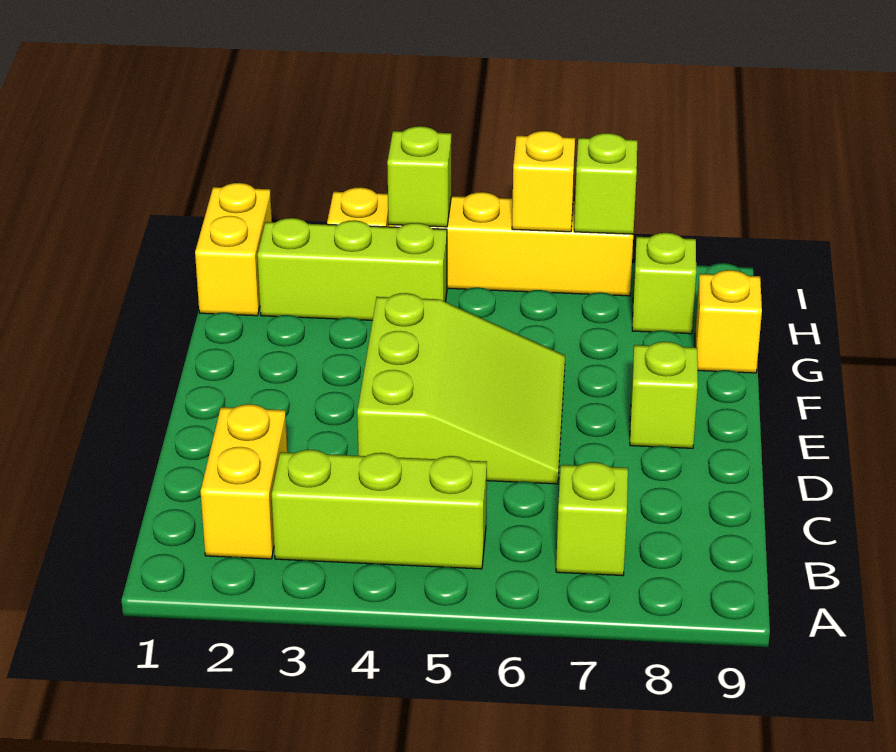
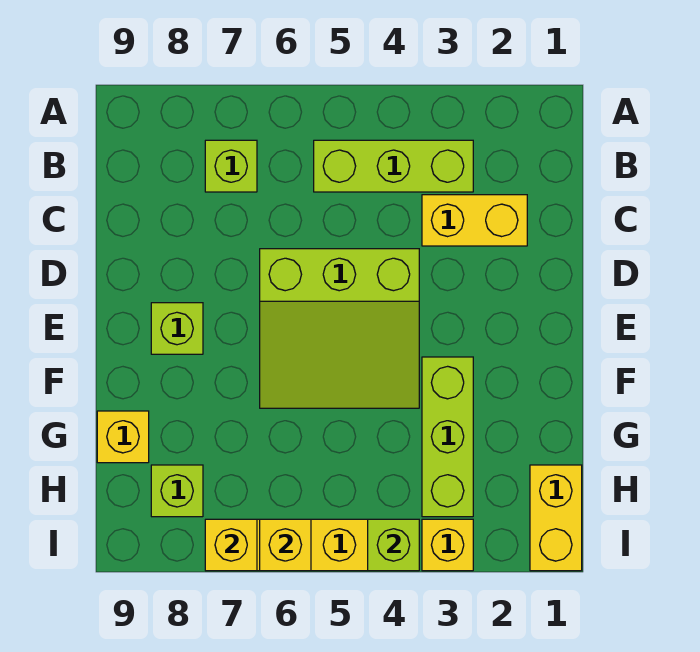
yellow 1x2 brick [200,404,287,559] -> yellow 1x2 brick turned to [422,195,527,246]
lime 3x3 slope [357,293,565,484] -> lime 3x3 slope turned to [260,249,419,408]
lime 1x3 brick [257,218,447,320] -> lime 1x3 brick turned to [422,357,473,517]
lime 1x1 brick [574,133,637,234] -> yellow 1x1 brick [205,519,257,571]

